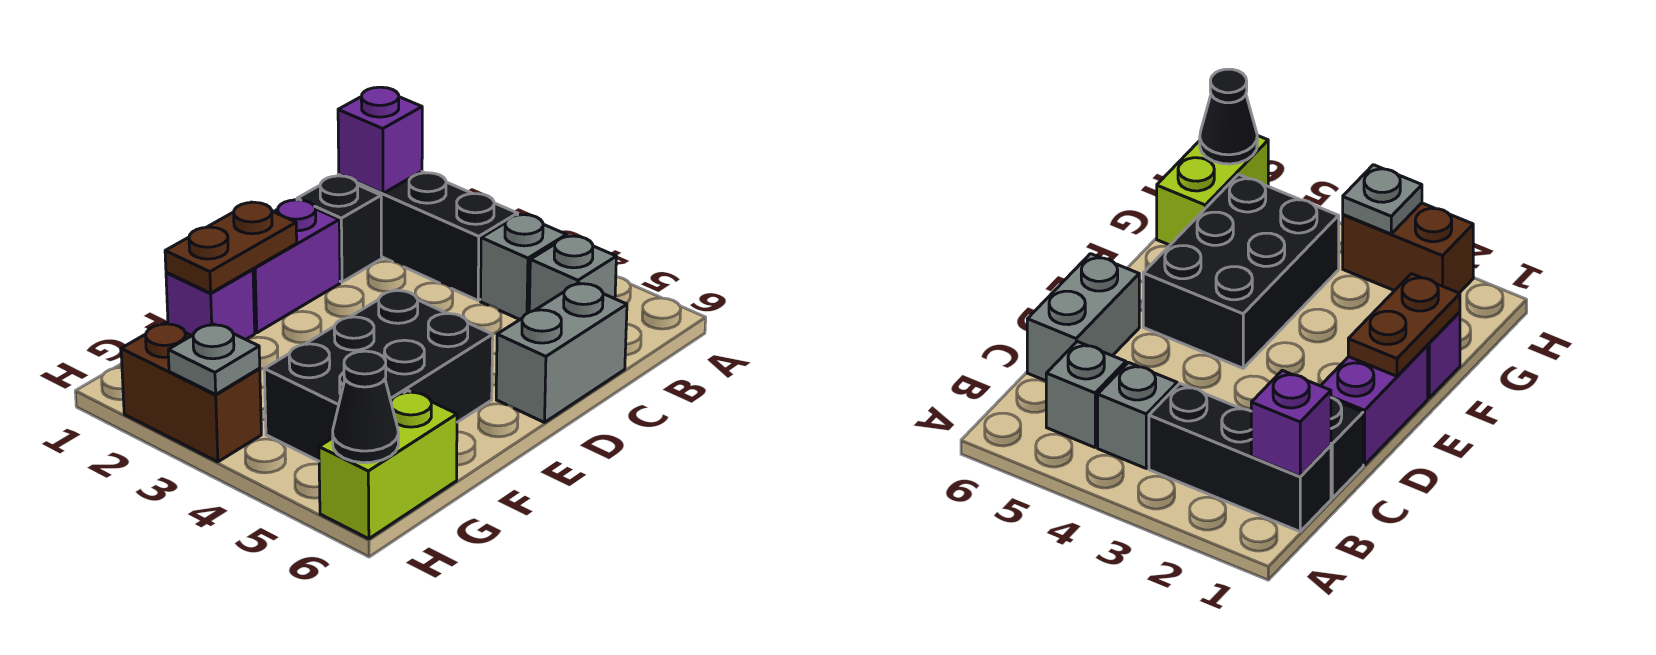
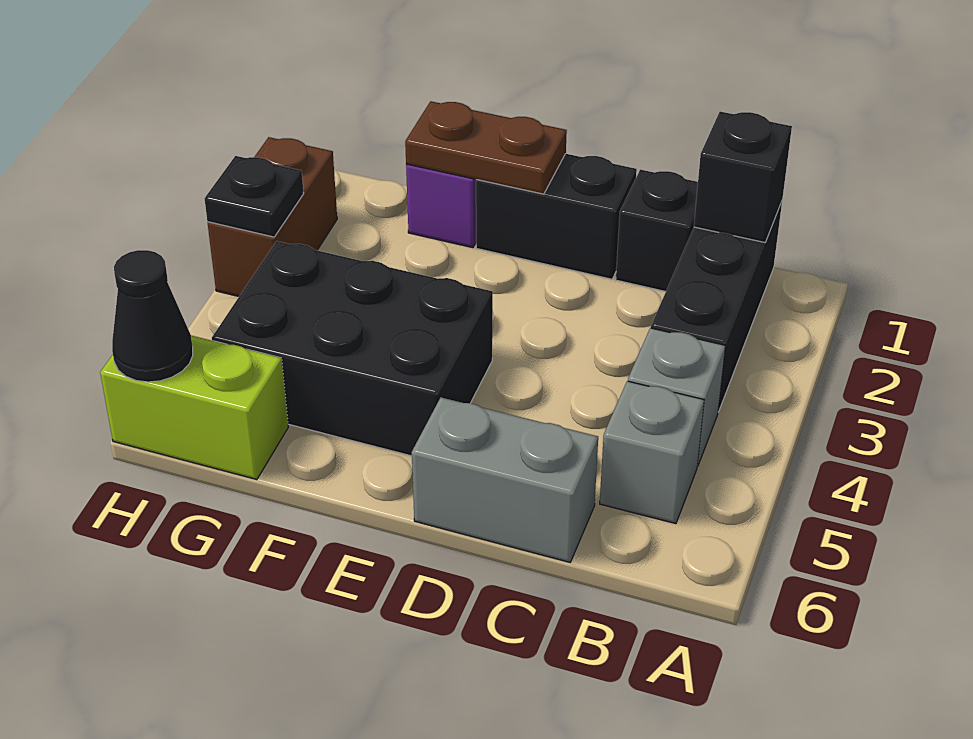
purple 1x1 brick [338,87,422,193] -> black 1x1 brick [694,112,792,242]
purple 1x2 brick [253,200,340,333] -> black 1x2 brick [476,154,637,279]
grey 1x1 plate [168,324,260,394] -> black 1x1 plate [204,156,304,237]

